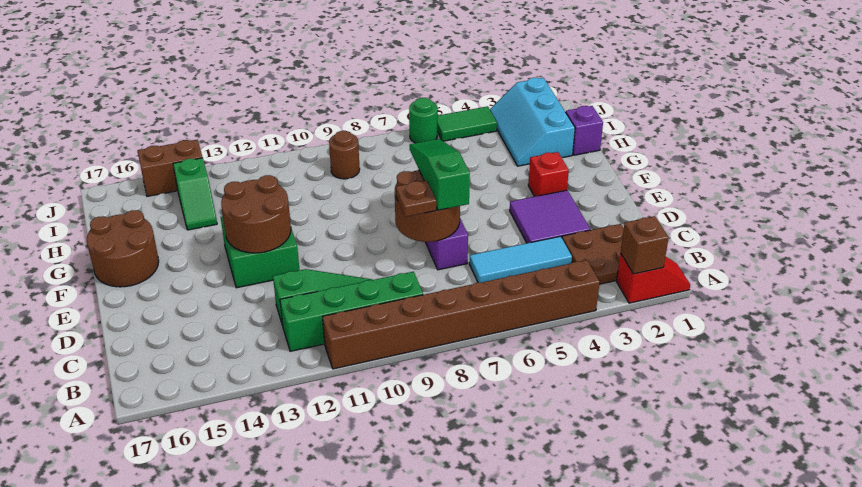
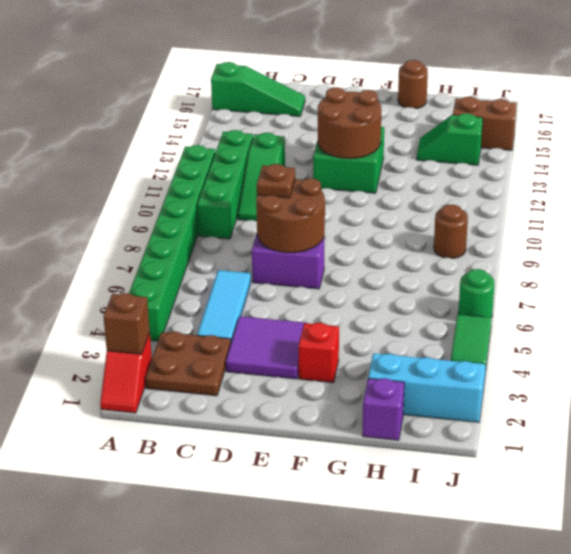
brown 1x8 brick [323,260,600,369] -> green 1x8 brick [129,145,215,341]
green 1x3 slope [410,139,470,210] -> green 1x3 slope moved to [211,62,305,117]
brown 2x2 round brick [87,210,159,287] -> brown 1x1 round brick [398,60,428,109]
brown 1x2 brick [138,140,203,196] -> brown 1x2 brick turned to [453,97,517,150]

